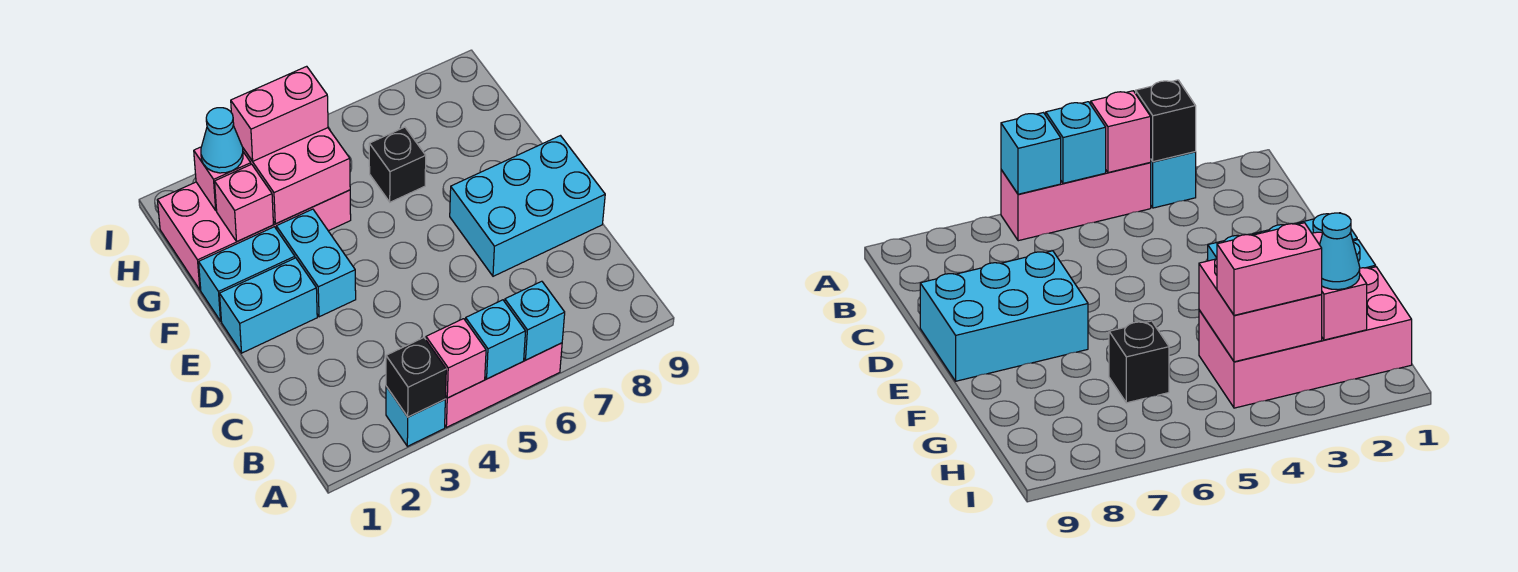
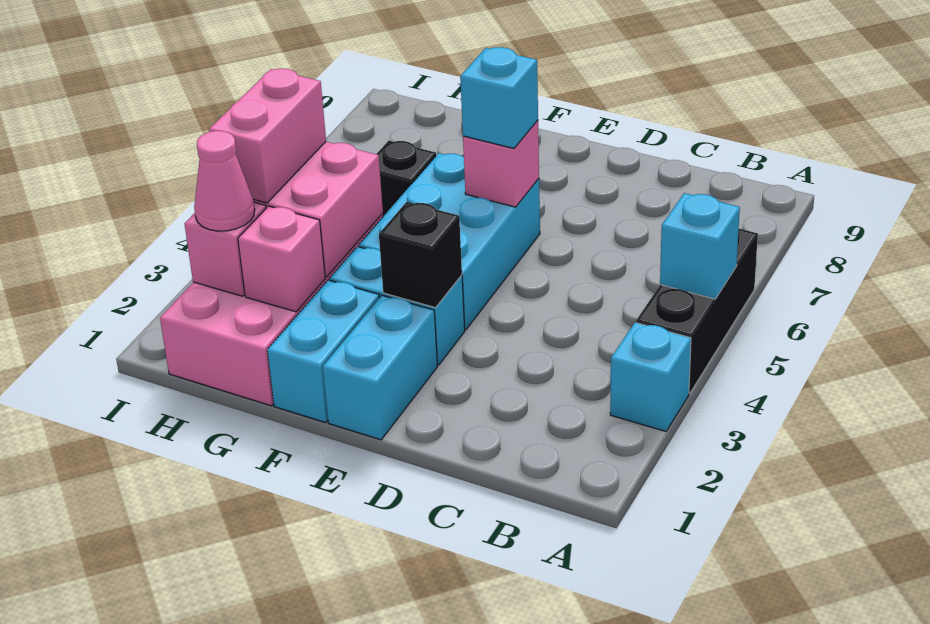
black 1x1 brick [386,338,446,417] -> black 1x1 brick moved to [379,202,462,308]
pink 1x3 brick [445,343,562,427] -> black 1x3 brick [636,229,758,393]
pink 1x1 brick [426,319,486,398] -> pink 1x1 brick moved to [463,120,539,207]
cyan 1x1 brick [505,281,565,360] -> cyan 1x1 brick moved to [460,47,538,148]
cyan 2x3 brick [450,136,605,276] -> cyan 2x3 brick moved to [359,153,540,330]
cyan 1x1 cone [201,108,243,173] -> pink 1x1 cone [194,131,255,231]

